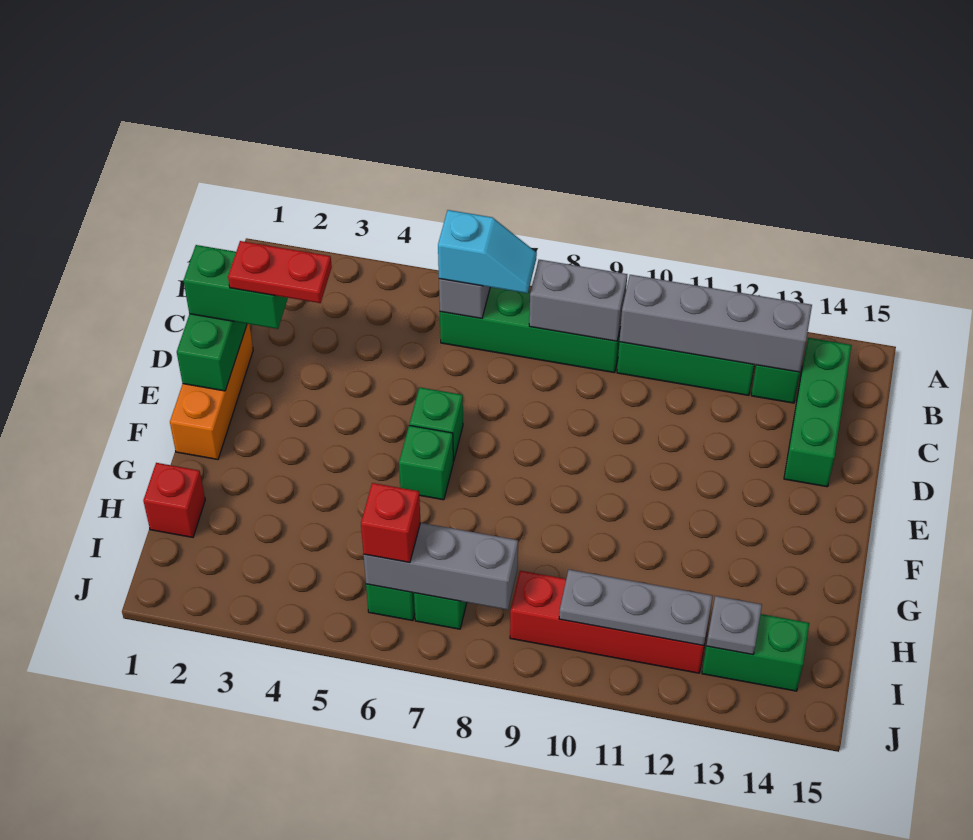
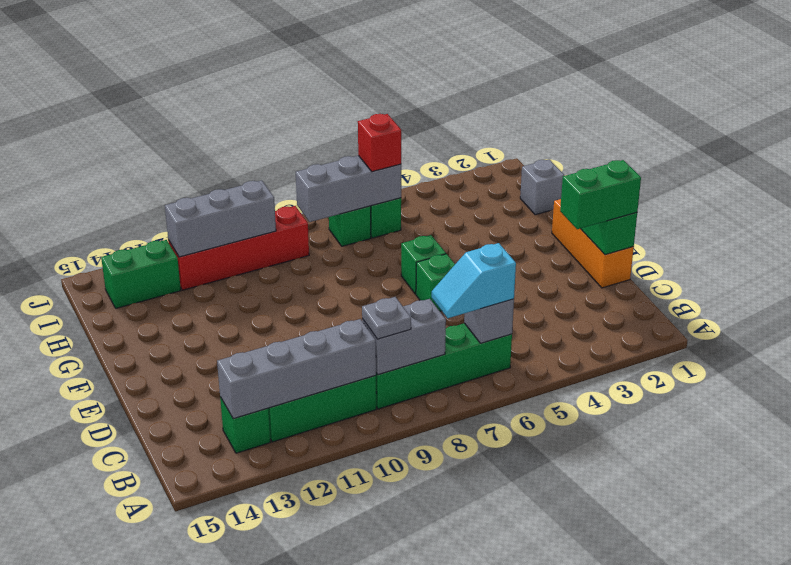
green 1x3 brick [784,338,852,487] -> none
red 1x2 plate [228,241,332,303] -> none
red 1x1 brick [143,463,205,537] -> grey 1x1 brick [520,159,565,215]
grey 1x3 plate [559,570,713,646] -> grey 1x3 brick [165,180,276,257]
grey 1x1 plate [706,596,762,655] -> grey 1x1 plate moved to [362,297,411,339]

